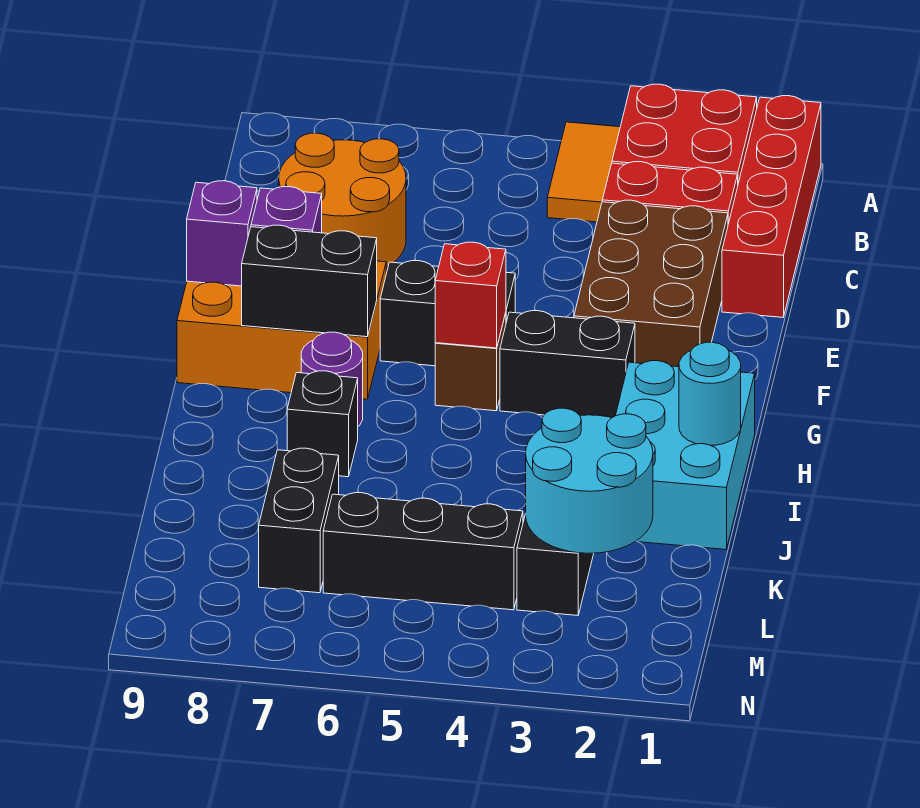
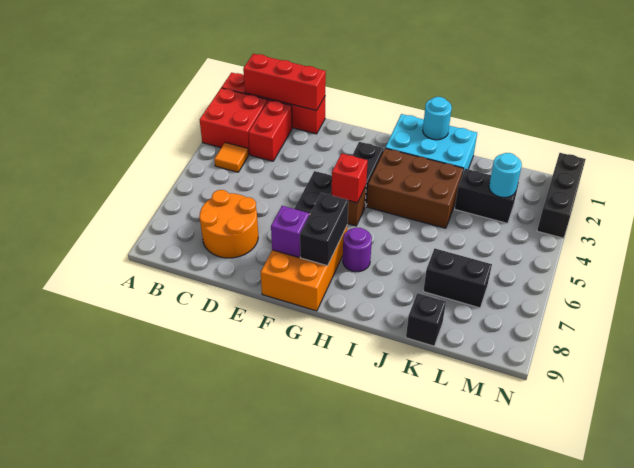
orange 1x2 tile [547,122,620,222] -> orange 1x1 tile [214,143,248,172]
none -> red 1x3 brick [243,54,326,111]
brown 2x3 brick [574,200,728,367] -> brown 2x3 brick moved to [367,148,464,228]
purple 1x1 brick [187,181,257,286] -> none
black 1x1 brick [287,371,358,477] -> black 1x1 brick moved to [406,293,446,346]
cyan 2x2 round brick [526,408,653,553] -> cyan 1x1 round brick [489,153,522,197]
black 1x3 brick [323,493,523,610] -> black 1x3 brick moved to [537,153,586,238]

